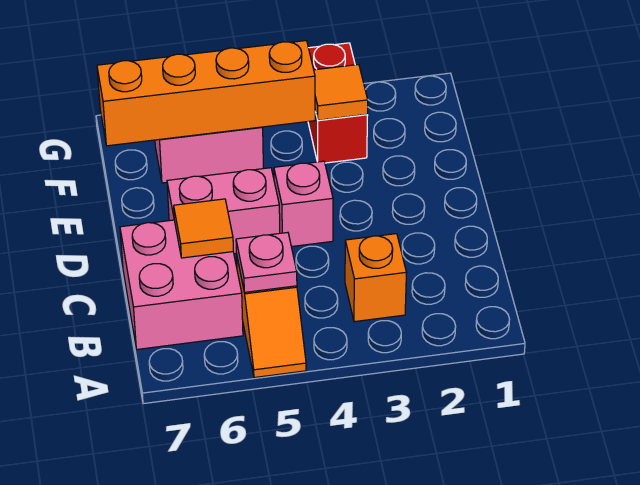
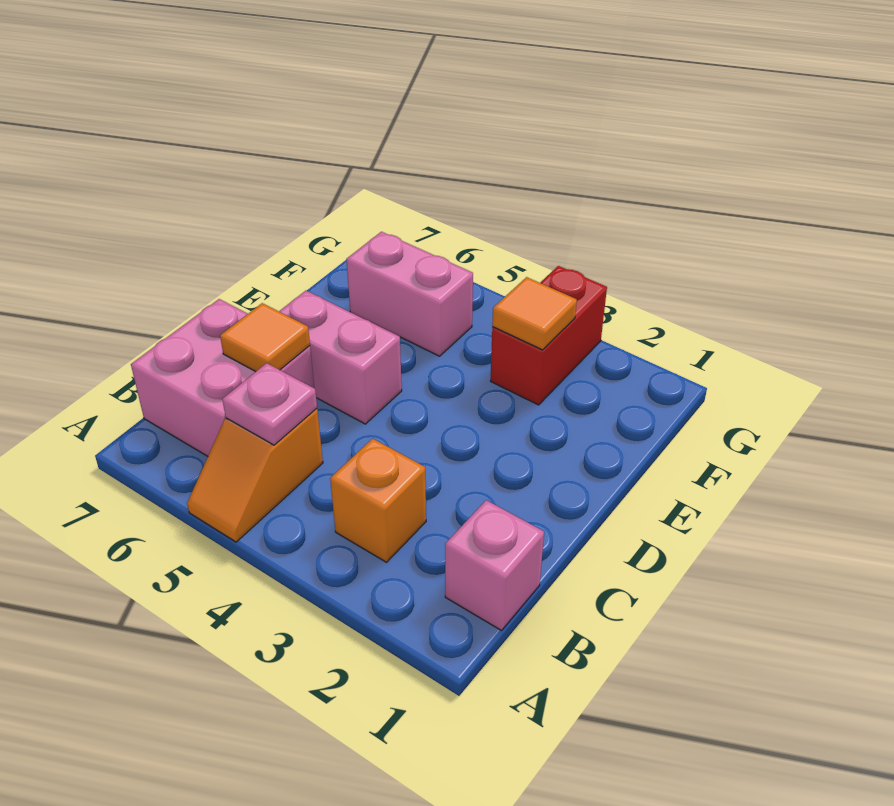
pink 1x1 brick [274,161,333,247] -> pink 1x1 brick moved to [445,500,544,631]
orange 1x4 brick [97,41,315,146] -> none

